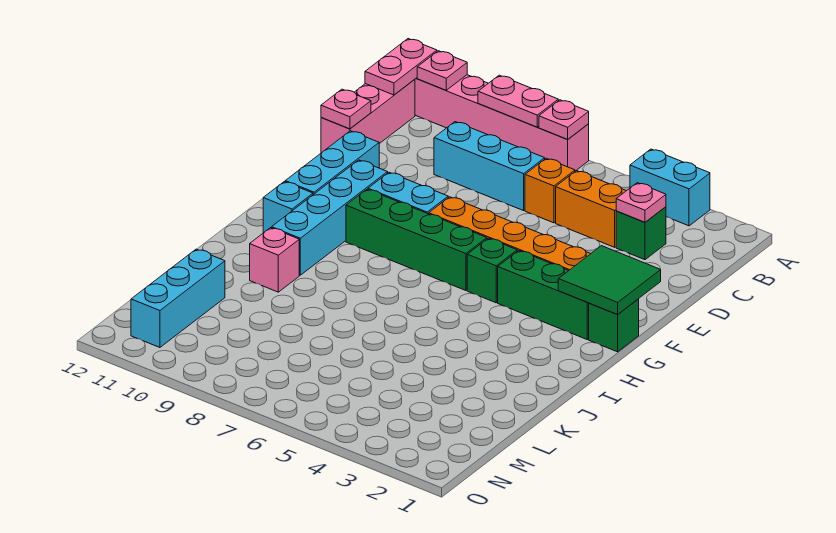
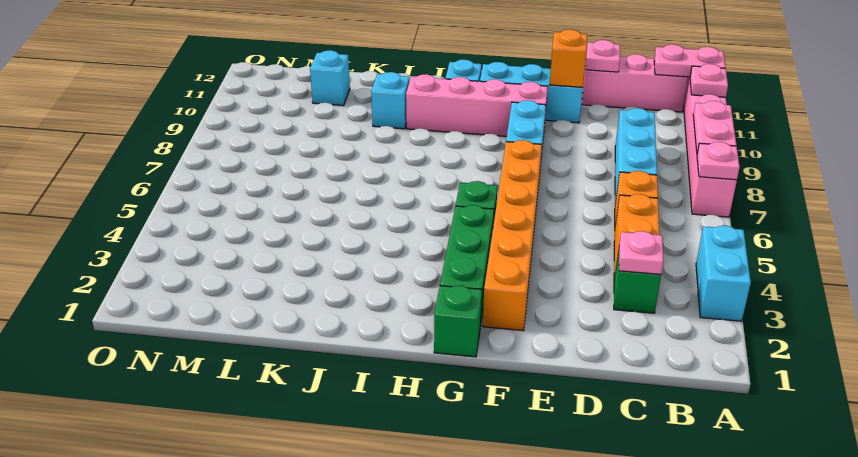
none -> orange 1x1 brick [550,29,587,87]
green 2x2 tile [558,246,661,315] -> none
cyan 1x4 brick [272,160,388,275] -> pink 1x4 brick [406,74,548,137]
green 1x4 brick [346,189,487,290] -> none
pink 1x1 brick [250,228,299,292] -> cyan 1x1 brick [371,72,409,129]
cyan 1x3 brick [131,249,225,347] -> cyan 1x1 brick [310,50,350,106]

